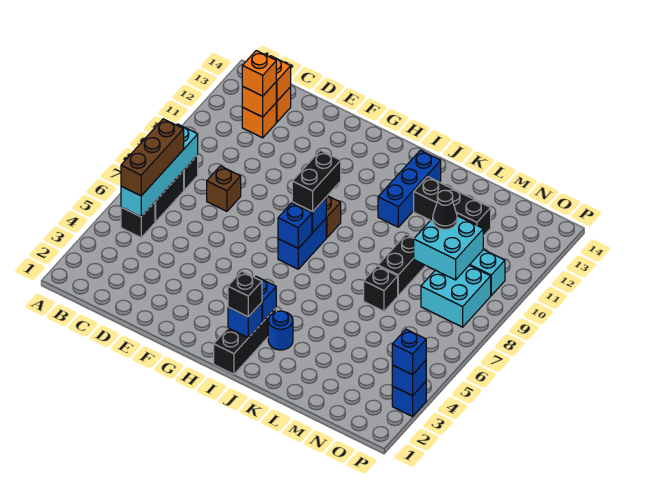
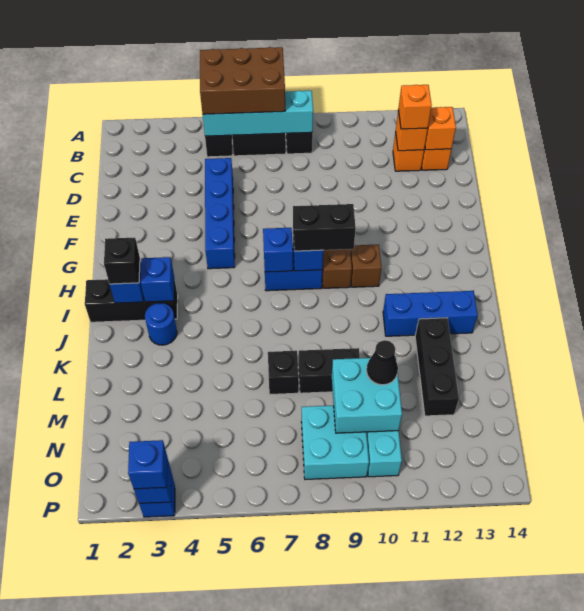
brown 1x3 brick [121,119,184,196] -> brown 2x3 brick [200,47,285,114]
none -> blue 1x4 brick [205,158,235,269]
brown 1x1 brick [207,166,241,211] -> brown 1x1 brick moved to [351,244,381,287]

